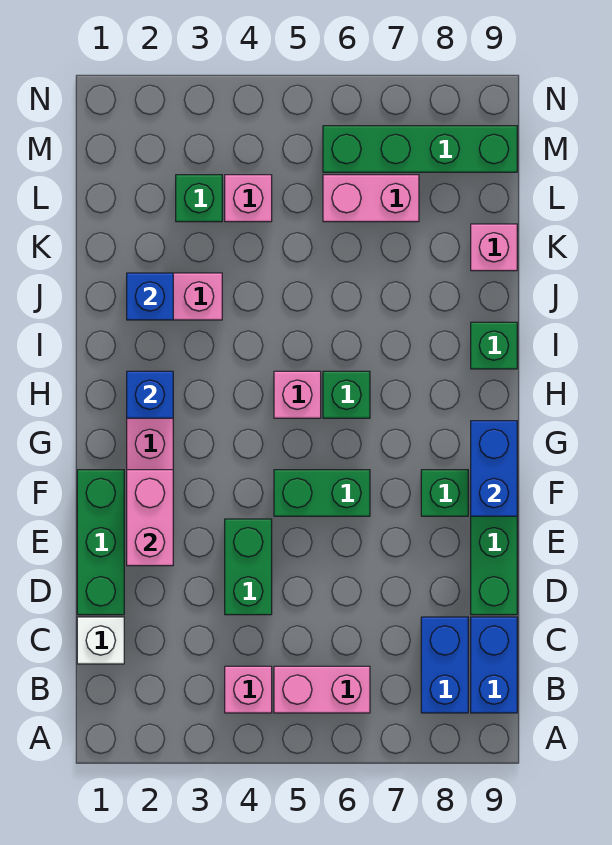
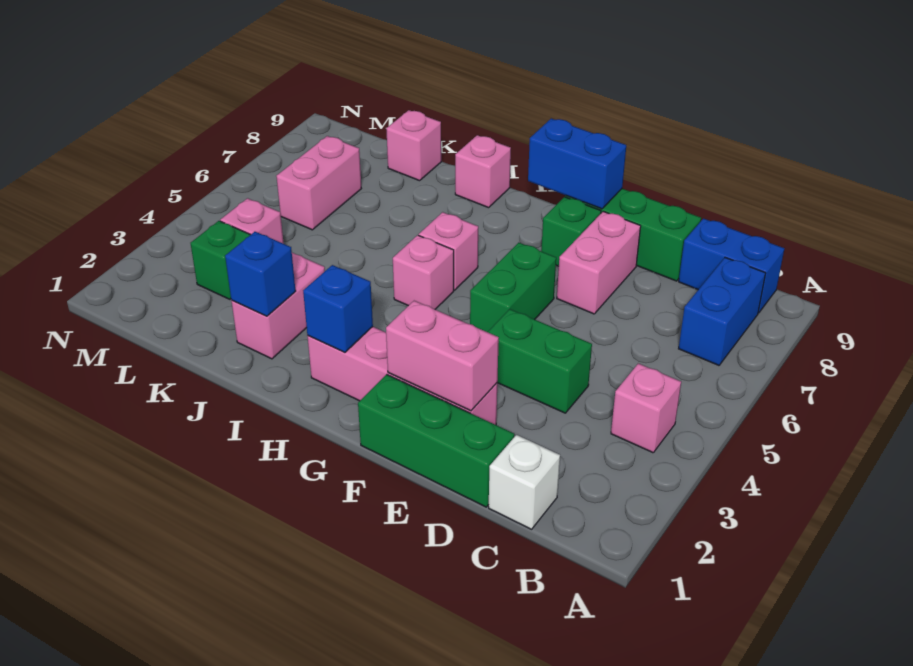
pink 1x2 brick [274,666,370,713] -> pink 1x2 brick moved to [557,211,641,314]
blue 1x2 brick [421,617,468,713] -> blue 1x2 brick turned to [679,258,766,365]
green 1x1 brick [323,371,370,418] -> pink 1x1 brick [419,212,478,290]
green 1x1 brick [471,322,517,369] -> pink 1x1 brick [455,135,511,208]
green 1x4 brick [323,126,517,172] -> none

